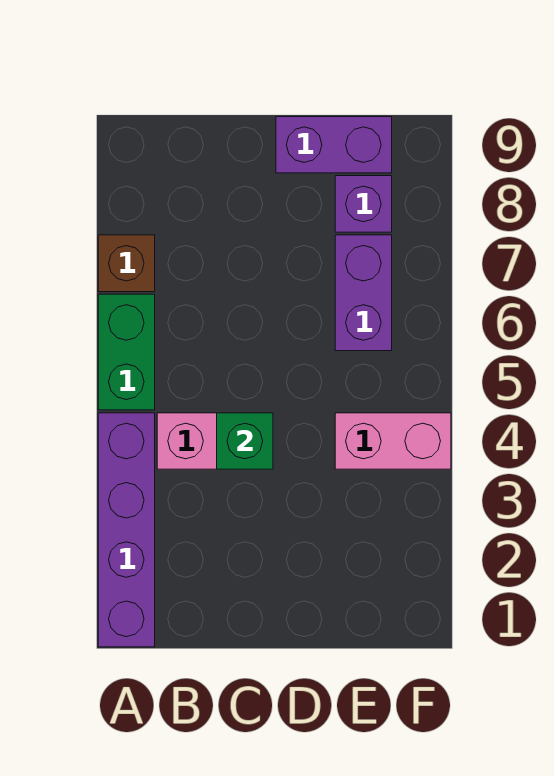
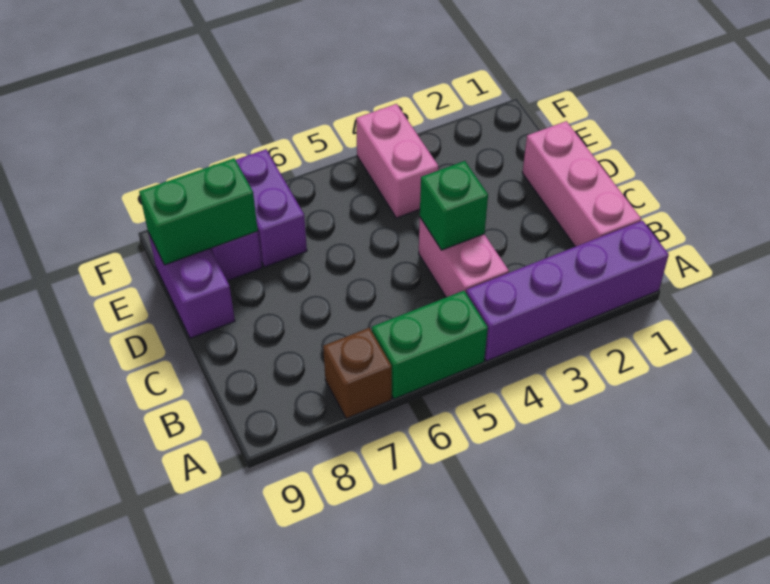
none -> pink 1x3 brick [522,121,641,247]
purple 1x2 brick [335,235,392,351] -> purple 1x2 brick turned to [236,149,307,267]
none -> green 1x2 brick [139,158,258,265]

